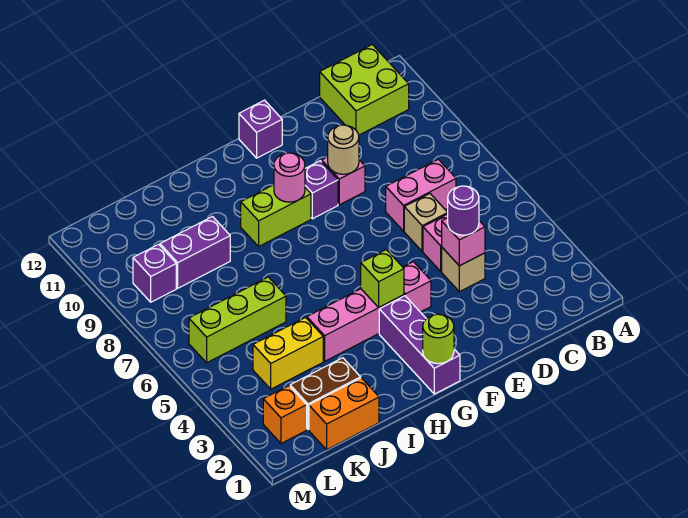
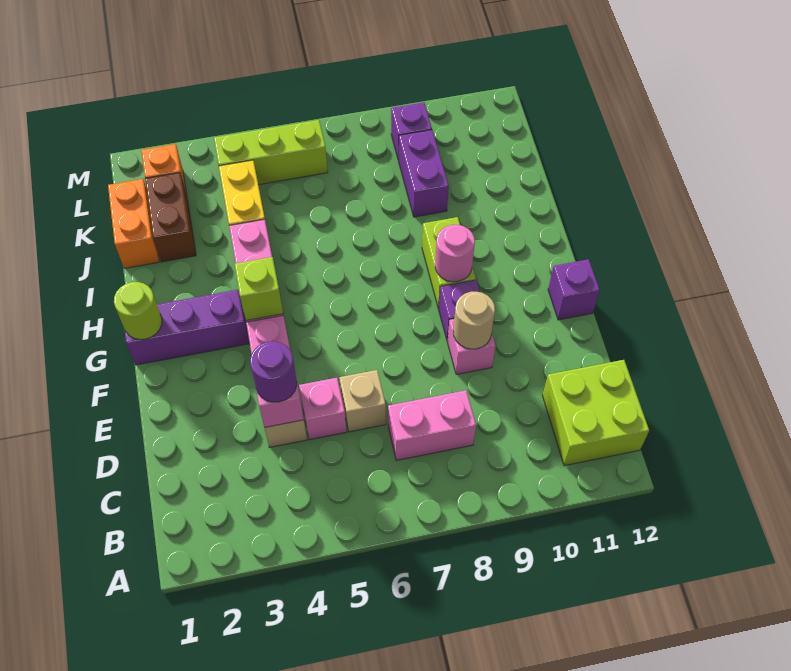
pink 1x2 brick [386,159,456,231] -> pink 1x2 brick turned to [388,390,476,460]
lime 1x3 brick [189,277,286,363] -> lime 1x3 brick turned to [214,120,328,185]

